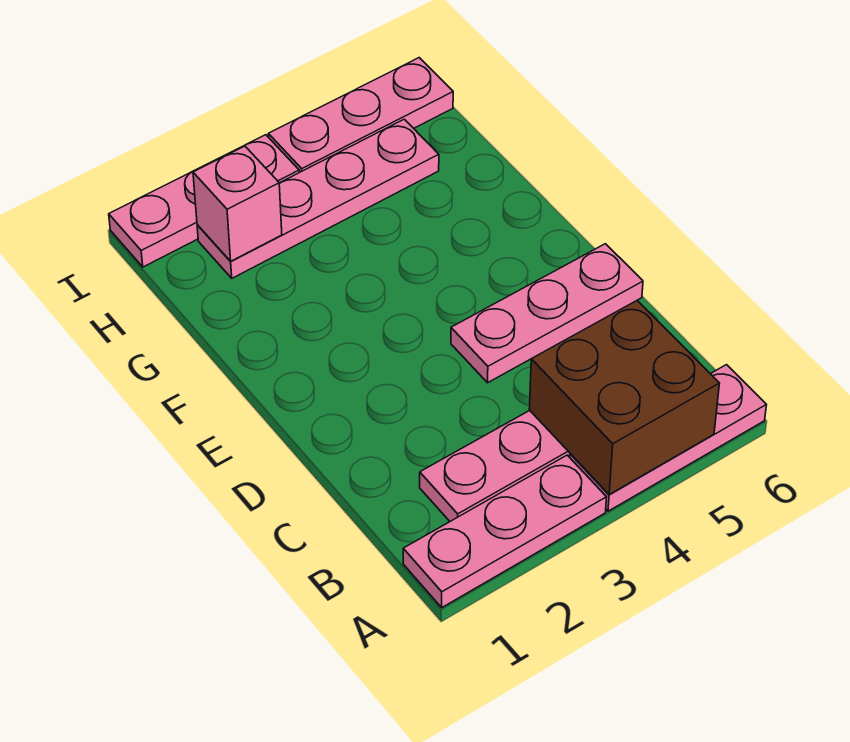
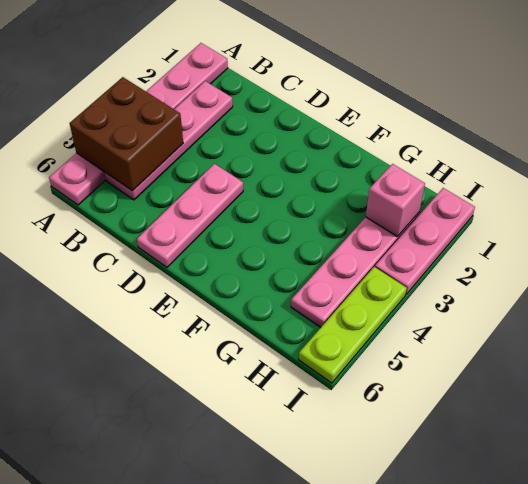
pink 1x3 plate [268,58,453,172] -> lime 1x3 plate [299,267,407,383]

